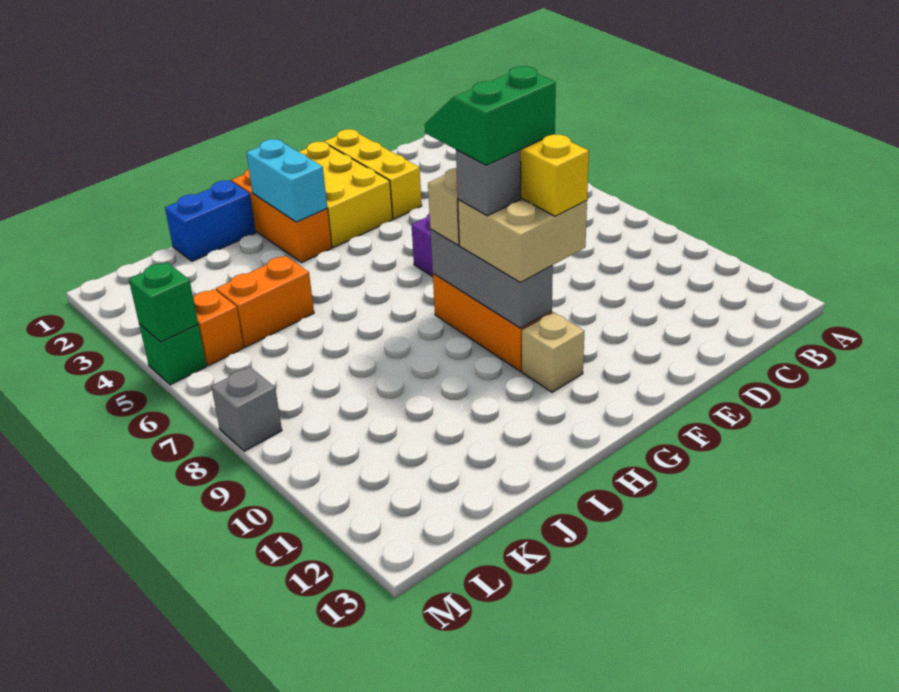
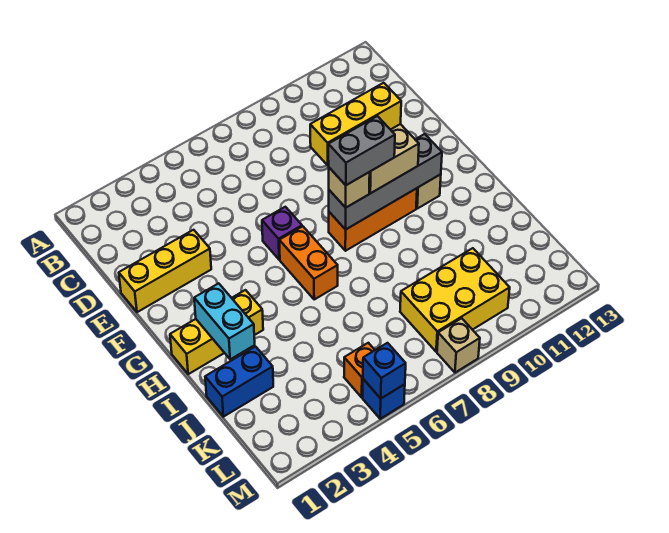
yellow 2x3 brick [299,142,393,248] -> yellow 2x3 brick moved to [400,248,510,352]
green 2x2 slope [425,66,556,165] -> none
grey 1x3 brick [430,229,553,328] -> grey 1x4 brick [329,134,442,230]
grey 1x1 brick [456,150,521,216] -> grey 1x2 brick [328,116,395,185]
orange 1x3 brick [232,169,332,262] -> yellow 1x3 brick [170,290,263,374]
cyan 1x2 brick [246,139,327,222] -> cyan 1x2 brick turned to [194,283,255,359]
blue 1x2 brick [165,180,256,261] -> blue 1x2 brick turned to [205,347,273,417]
orange 1x2 brick [216,256,314,347] -> orange 1x2 brick moved to [279,226,338,299]
green 1x1 brick [139,324,207,385] -> blue 1x1 brick [363,379,405,419]
green 1x1 brick [129,262,198,342] -> blue 1x1 brick [363,343,406,398]
grey 1x1 brick [211,367,282,451] -> tan 1x1 brick [437,318,480,373]

